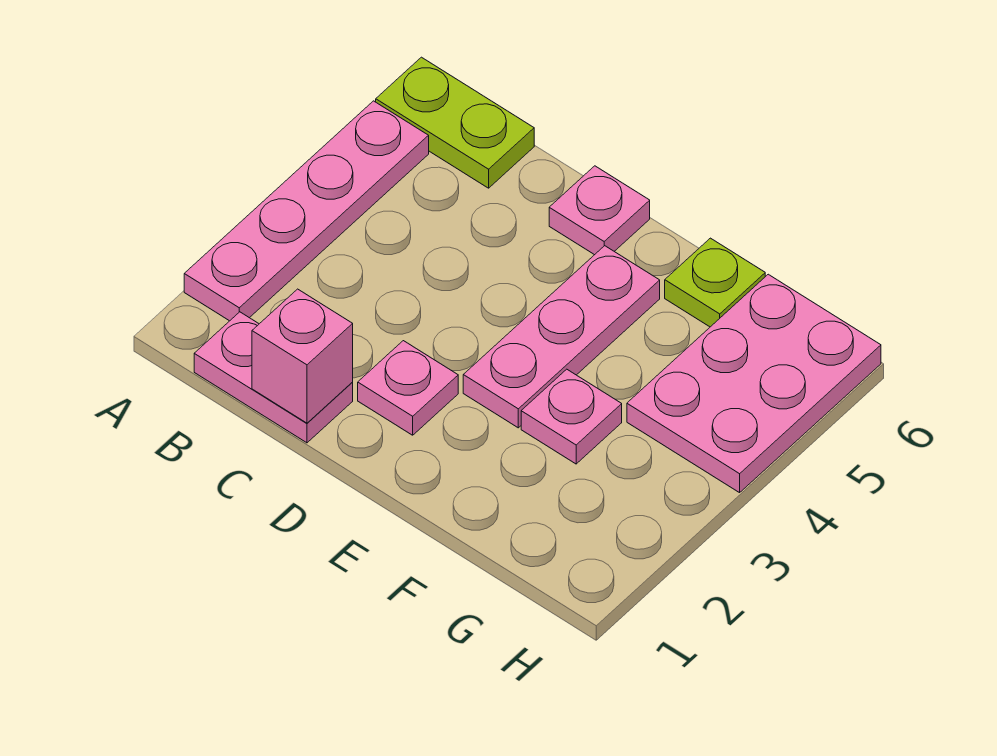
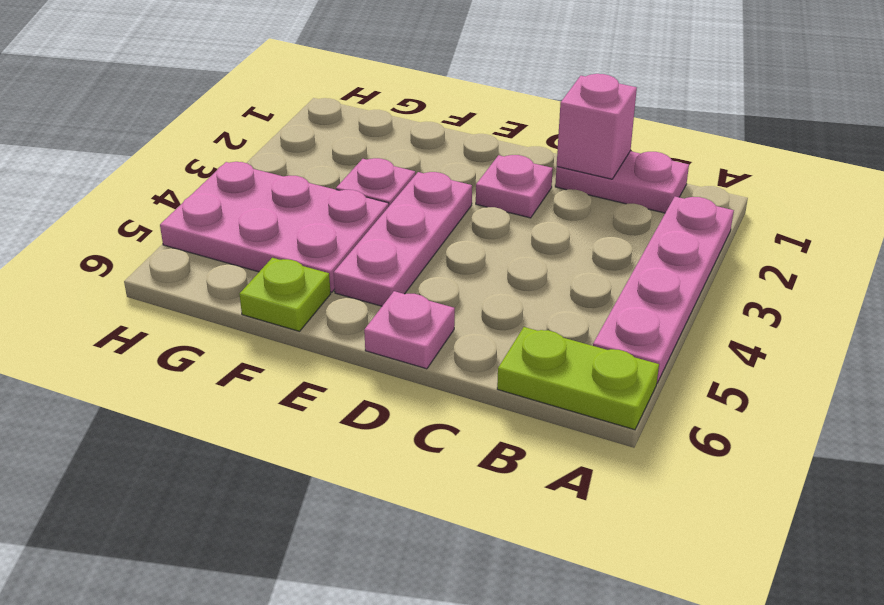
pink 2x3 plate [627,274,881,493] -> pink 2x3 plate turned to [160,162,389,292]

